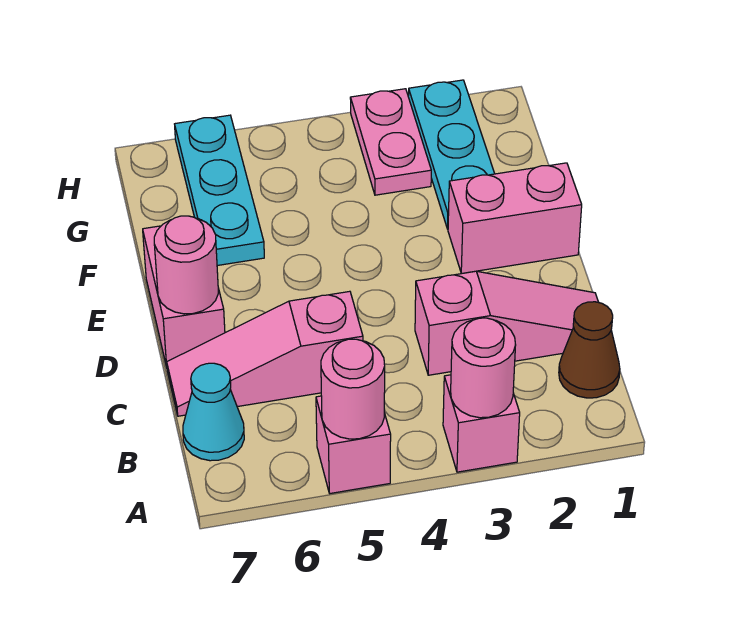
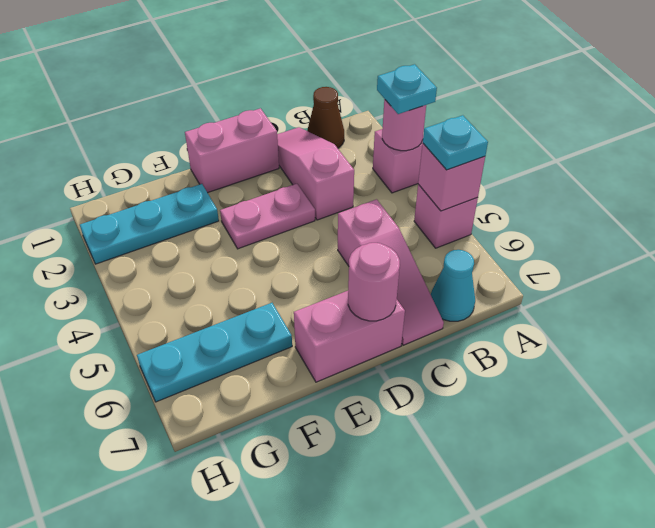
none -> cyan 1x1 plate [377,64,437,114]
pink 1x1 round brick [321,339,385,439] -> pink 1x1 brick [418,144,485,211]
none -> cyan 1x1 plate [423,115,488,170]
pink 1x2 brick [448,163,582,274] -> pink 1x2 brick turned to [185,108,279,193]
pink 1x2 plate [350,89,431,195] -> pink 1x2 plate moved to [220,184,315,249]

